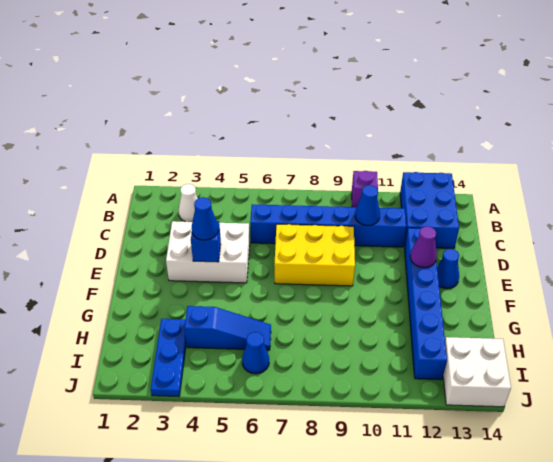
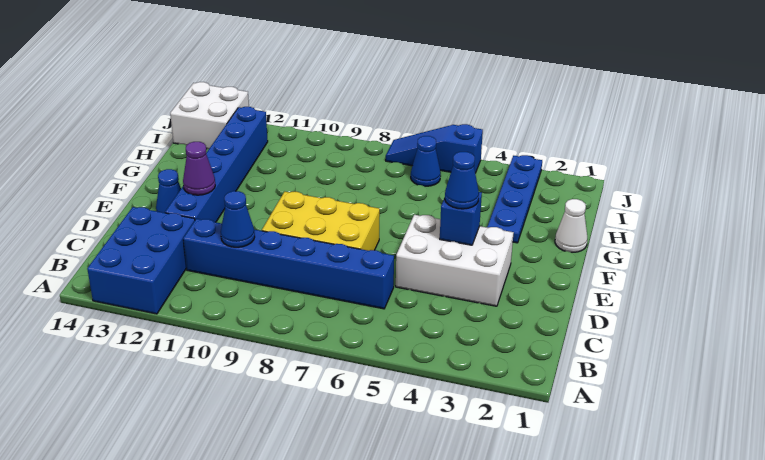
purple 1x1 brick [352,171,378,207] -> none
white 1x1 cone [179,184,198,222] -> white 1x1 cone moved to [555,199,587,252]
blue 1x3 plate [151,319,186,397] -> blue 1x4 plate [487,155,542,243]
blue 1x3 slope [185,306,271,350] -> blue 1x3 slope moved to [386,124,483,173]

